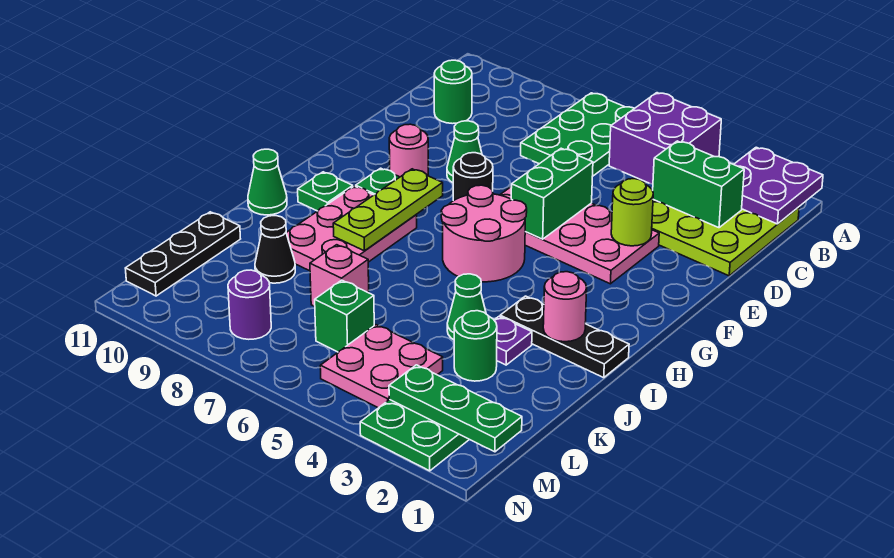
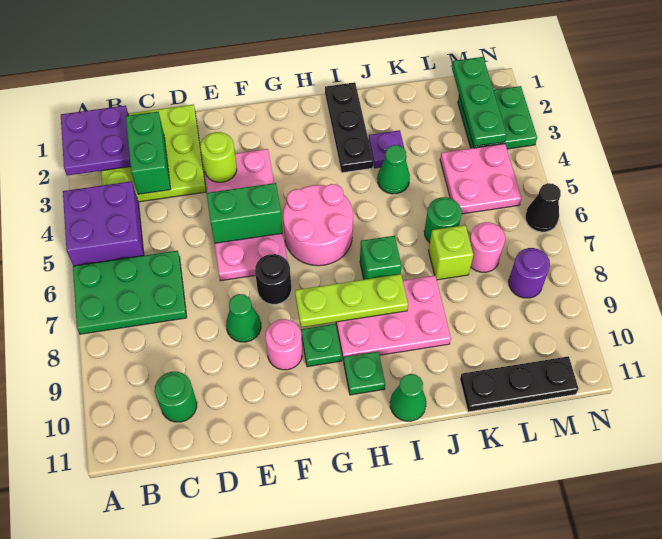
pink 1x1 round brick [543,272,587,342] -> pink 1x1 round brick moved to [470,222,505,272]
green 1x1 round brick [454,311,497,381] -> green 1x1 round brick moved to [425,197,462,243]
pink 1x1 brick [310,245,369,306] -> lime 1x1 brick [429,225,473,280]
black 1x1 cone [255,216,295,283] -> black 1x1 cone moved to [525,183,561,232]
green 1x1 brick [315,280,374,352] -> green 1x1 brick moved to [360,236,402,280]

